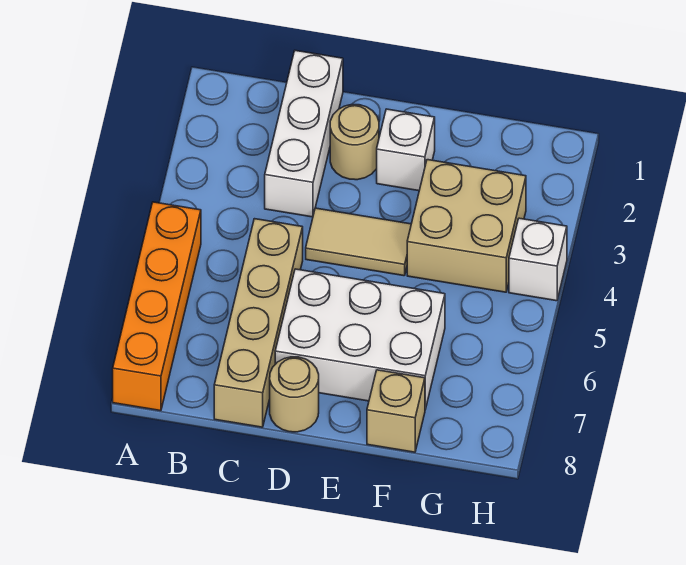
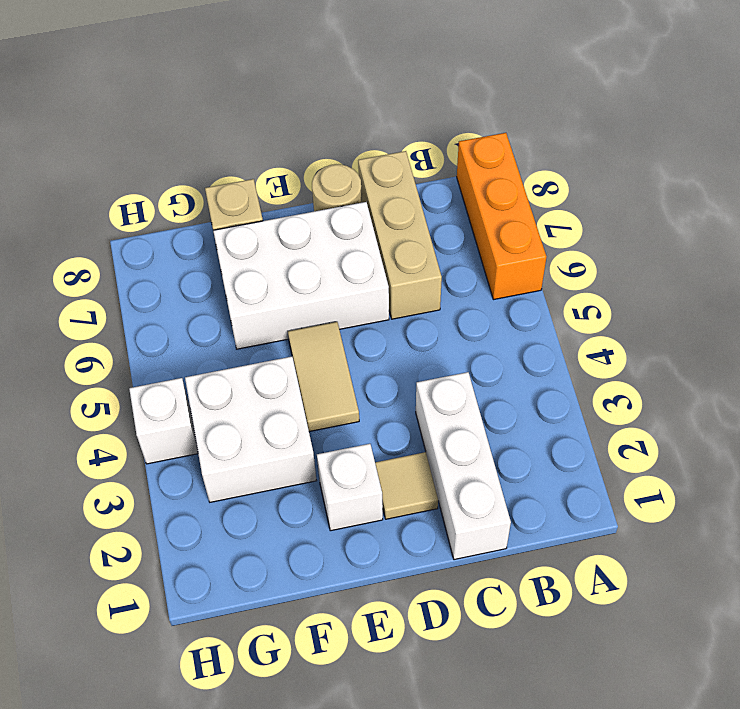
orange 1x4 brick [113,202,201,411] -> orange 1x3 brick [457,133,546,300]
tan 1x4 brick [214,219,303,427] -> tan 1x3 brick [358,151,442,319]
tan 1x1 round brick [330,105,379,180] -> tan 1x1 tile [375,452,438,519]
tan 1x2 tile [306,208,411,276] -> tan 1x2 tile turned to [288,322,359,432]
tan 2x2 brick [407,160,526,292] -> white 2x2 brick [185,356,317,502]

